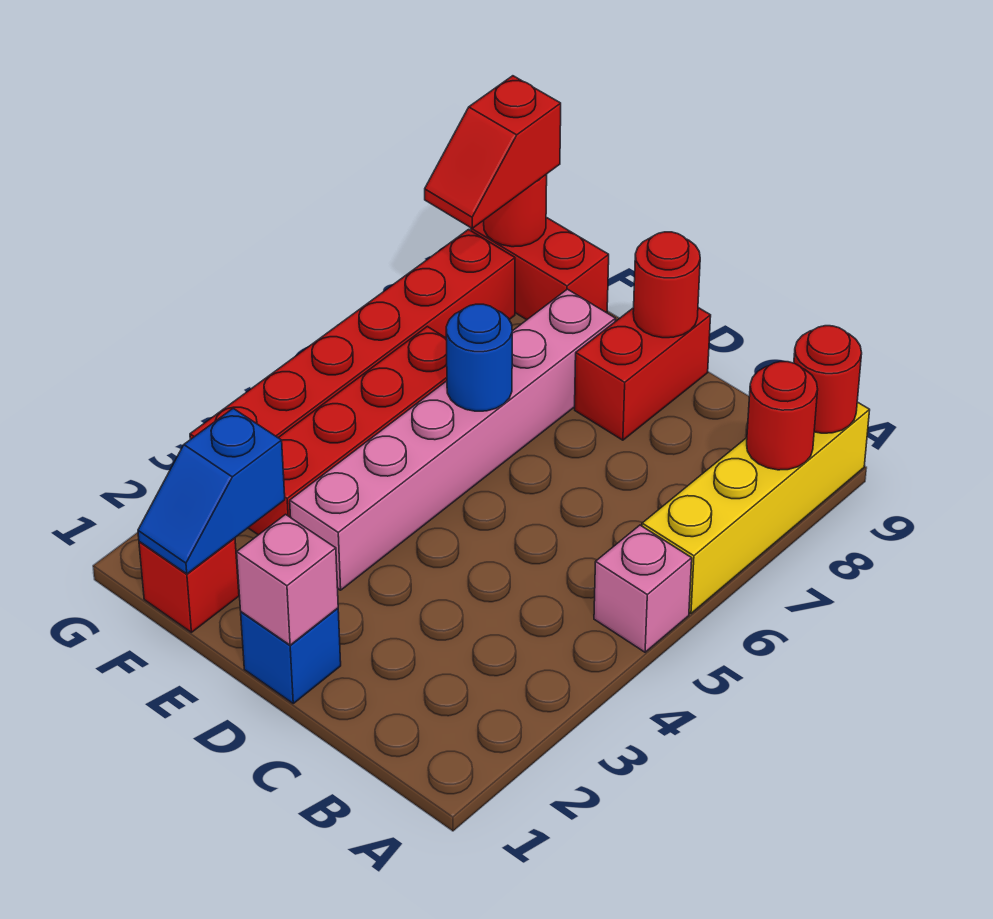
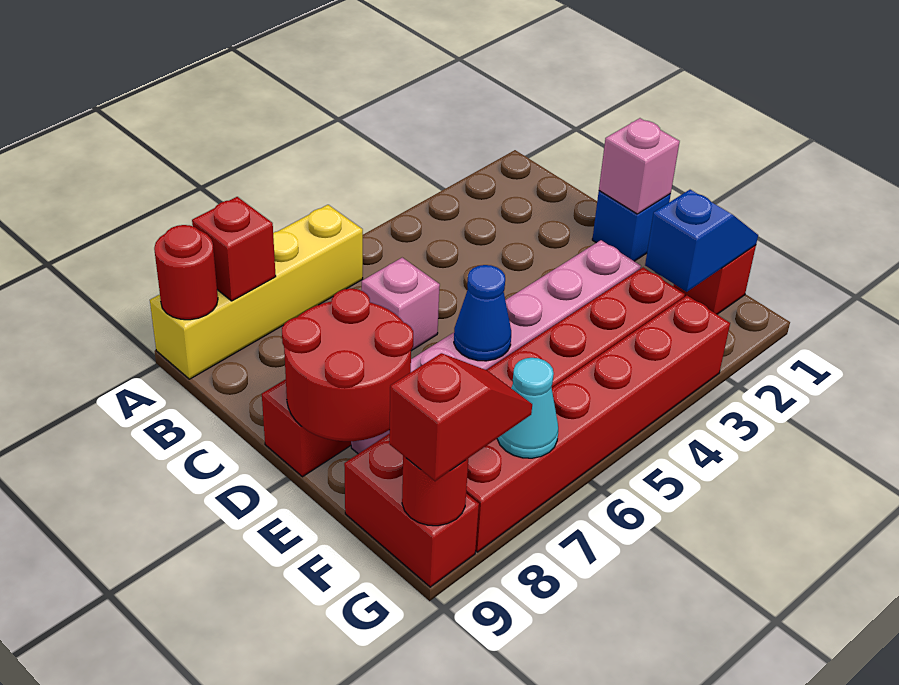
pink 1x1 brick [594,525,692,652] -> pink 1x1 brick moved to [362,258,440,351]
red 1x1 round brick [747,362,818,470] -> red 1x1 brick [192,197,276,301]
red 1x1 round brick [633,232,700,338] -> red 2x2 round brick [282,288,413,441]
blue 1x1 round brick [446,304,512,411] -> blue 1x1 cone [454,265,511,361]
none -> cyan 1x1 cone [497,358,558,458]

